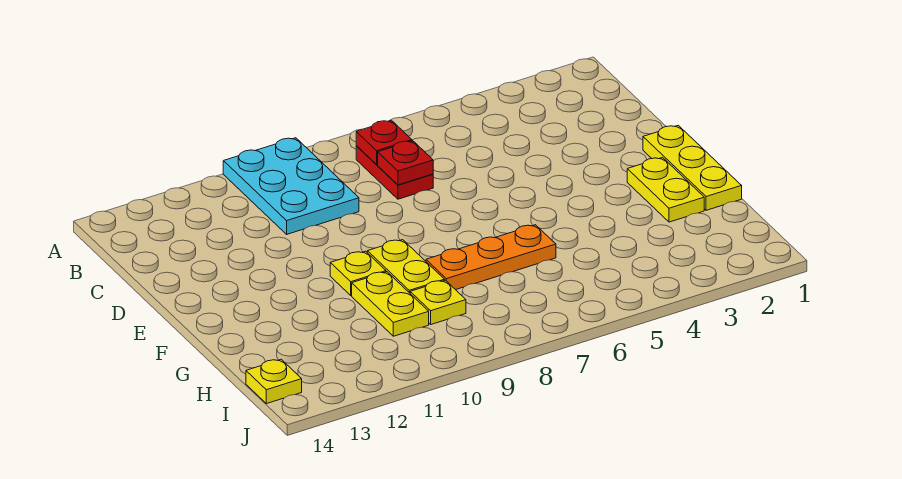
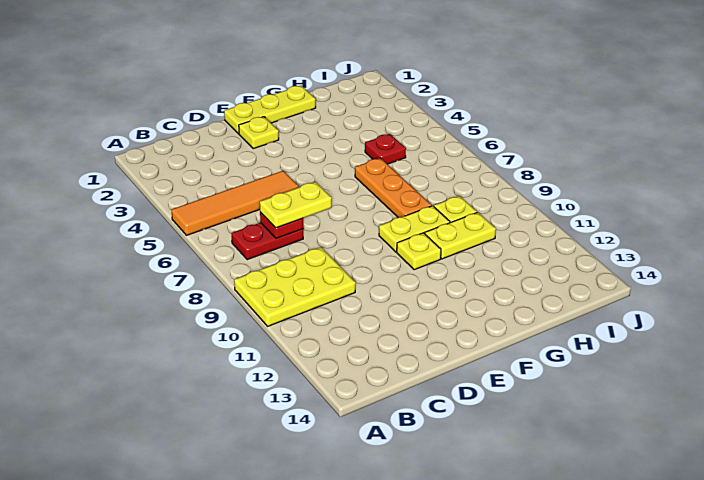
none -> orange 1x4 tile [172,171,299,235]
cyan 2x3 plate [223,138,359,234] -> yellow 2x3 plate [234,247,356,326]
red 1x1 plate [356,120,412,165] -> red 1x1 plate moved to [365,134,406,164]
yellow 1x2 plate [627,158,704,222] -> yellow 1x2 plate moved to [260,182,332,228]
yellow 1x1 plate [246,359,302,404] -> yellow 1x1 plate moved to [239,117,279,149]

